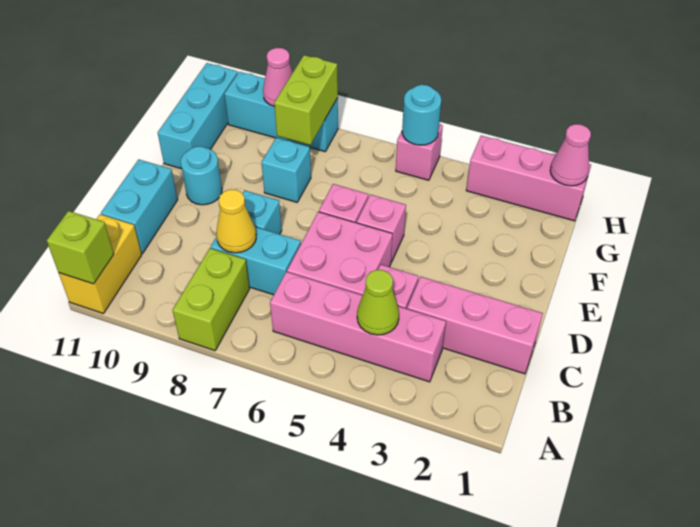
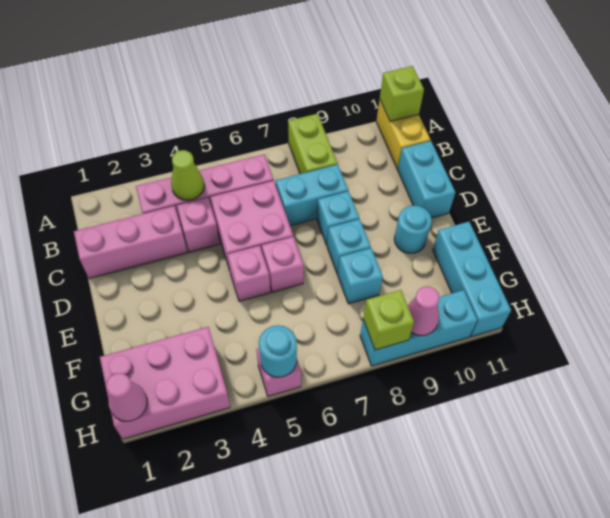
yellow 1x1 cone [216,189,256,253] -> none
none -> cyan 1x1 brick [327,219,371,274]
lime 1x2 brick [274,55,338,145] -> lime 1x1 brick [363,290,414,350]
pink 1x3 brick [466,136,591,221] -> pink 2x3 brick [100,327,230,439]

